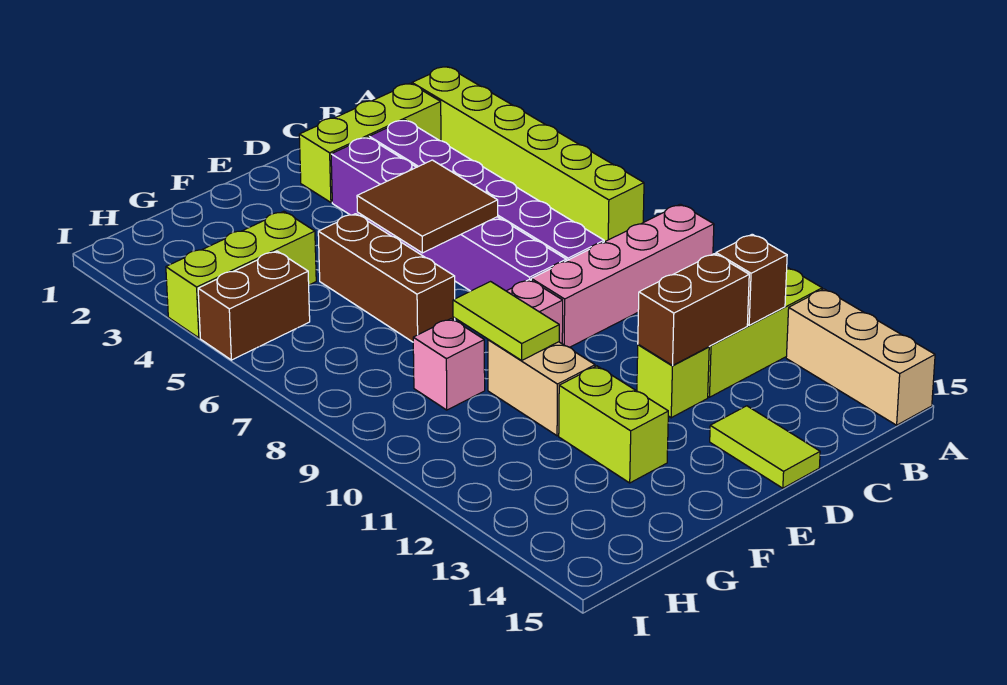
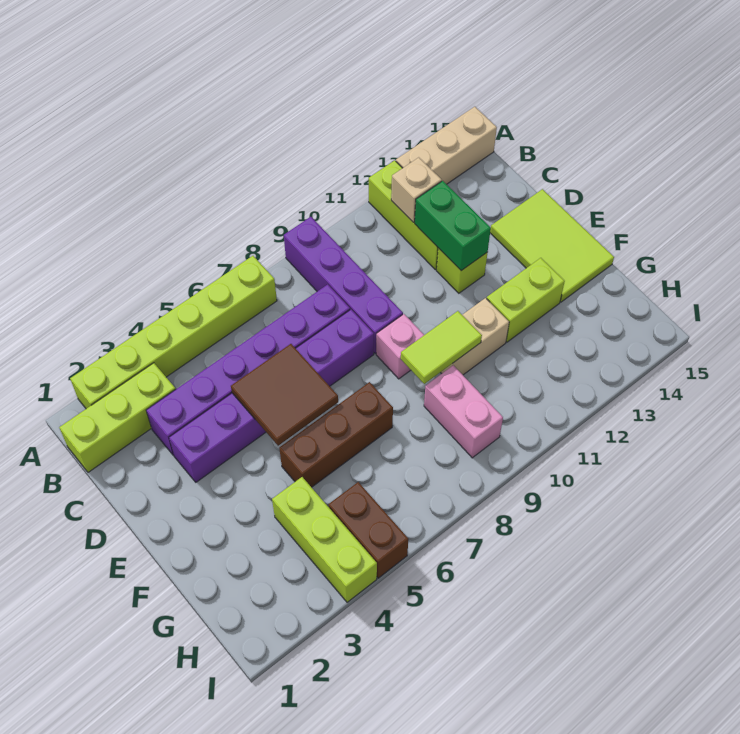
pink 1x4 brick [531,204,714,347] -> purple 1x4 brick [284,217,403,354]
lime 1x3 brick [299,83,441,202] -> lime 1x3 brick turned to [59,363,176,472]
brown 1x1 brick [716,234,787,325] -> tan 1x1 brick [391,157,442,223]
brown 1x2 brick [638,254,749,365] -> green 1x2 brick [415,181,491,271]
lime 1x2 tile [710,406,820,488] -> lime 2x3 tile [490,189,614,302]
pink 1x1 brick [413,319,485,410] -> pink 1x2 brick [424,365,503,458]

